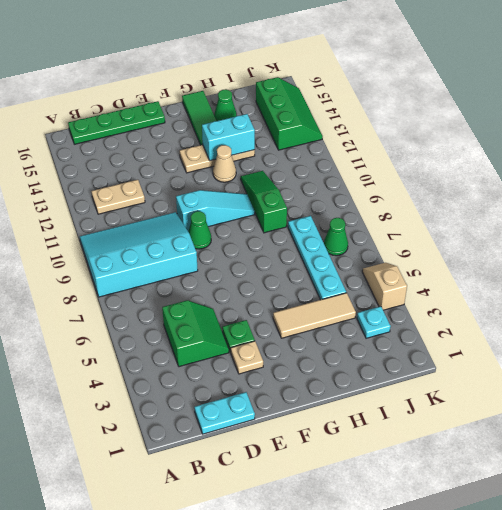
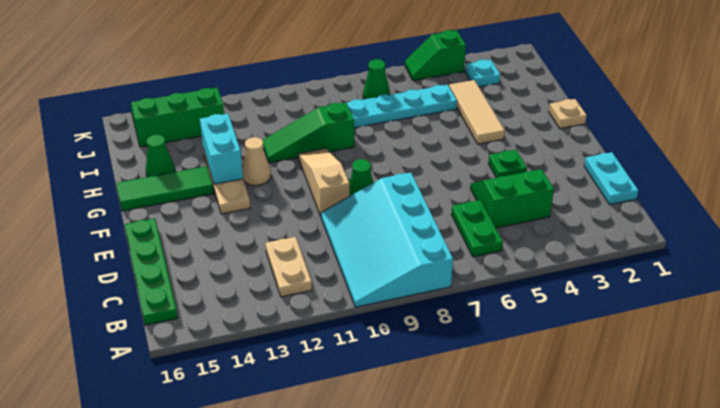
none -> green 1x2 plate [451,200,503,257]
tan 1x1 plate [231,341,263,374] -> tan 1x1 plate moved to [549,99,587,129]
cyan 1x3 slope [176,190,255,231] -> tan 1x3 slope [298,148,350,216]
tan 1x2 slope [362,263,407,310] -> green 1x2 slope [405,30,466,81]

